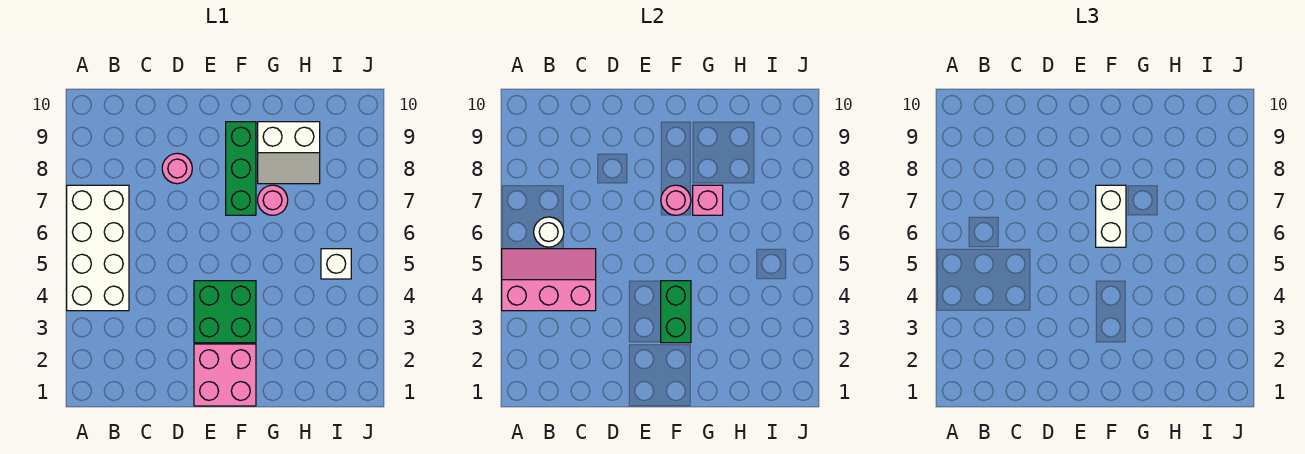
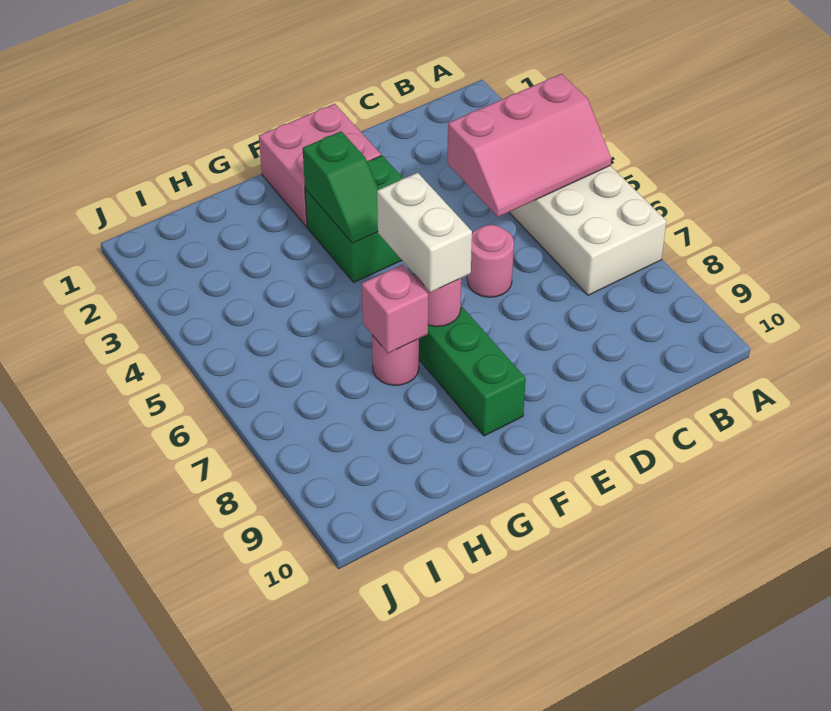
white 1x1 round brick [534,217,564,247] -> none
pink 1x1 round brick [162,153,192,184] -> pink 1x1 round brick moved to [467,225,514,297]
green 1x2 brick [661,281,691,343] -> green 1x2 slope [303,131,379,243]
white 2x2 slope [258,122,320,184] -> none
white 1x1 brick [321,249,351,279] -> none

